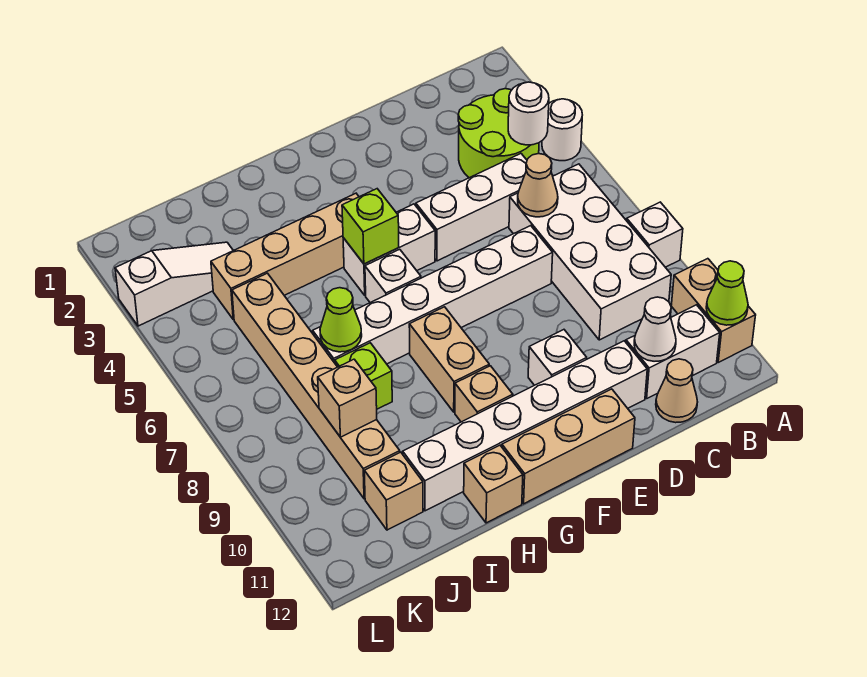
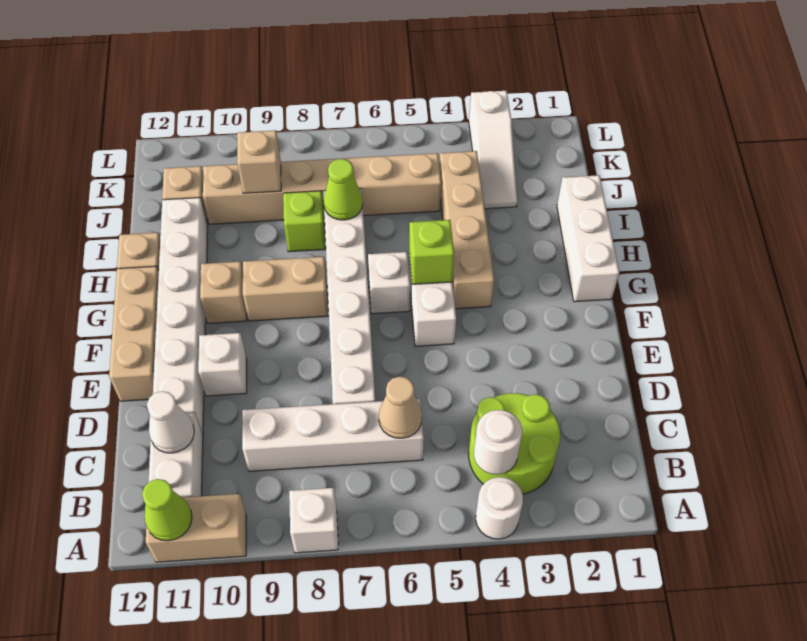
white 2x4 brick [509,164,671,340] -> white 1x4 brick [242,399,424,471]
white 1x3 brick [416,154,527,261] -> white 1x3 brick moved to [557,175,619,302]
tan 1x1 cone [656,359,697,423] -> none

